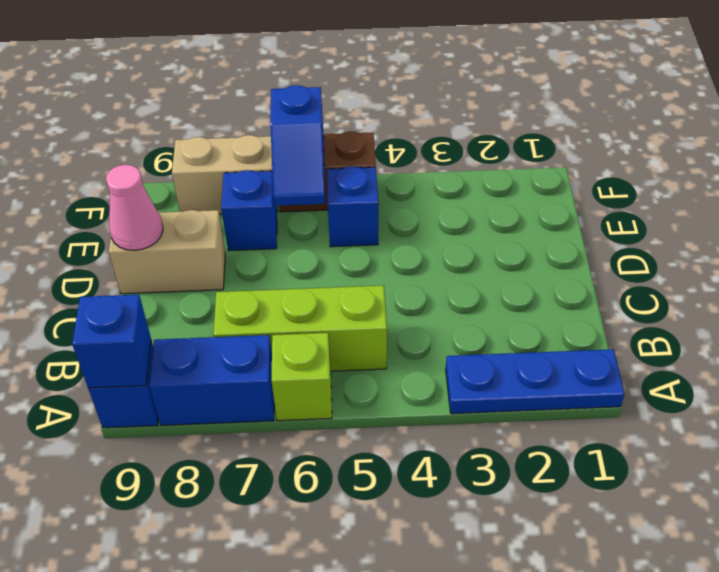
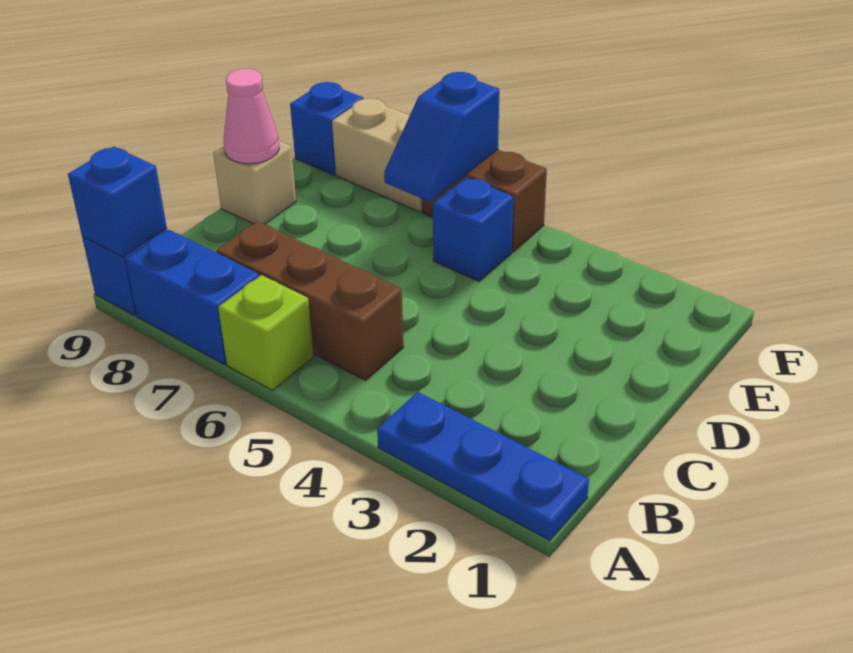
lime 1x3 brick [213,285,387,371] -> brown 1x3 brick [216,222,404,381]
tan 1x2 brick [109,210,225,294] -> tan 1x1 brick [213,141,296,224]
blue 1x1 brick [221,170,277,251] -> blue 1x1 brick moved to [290,82,364,175]

